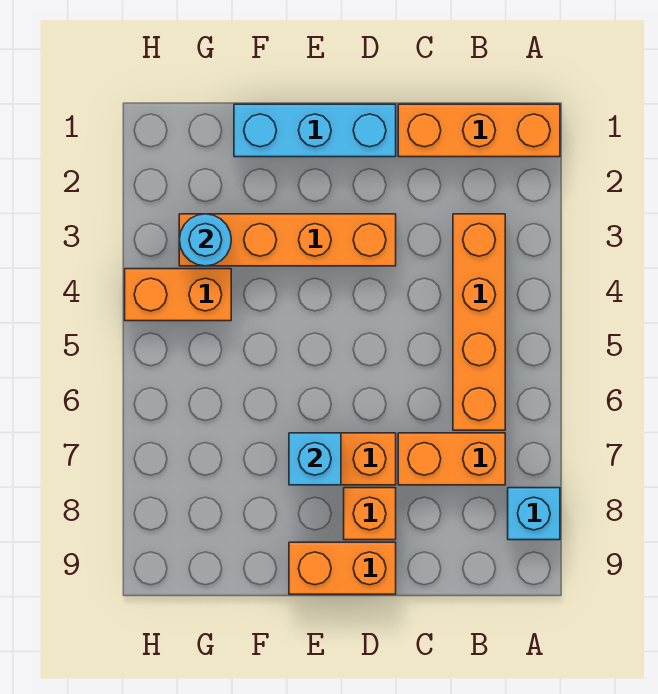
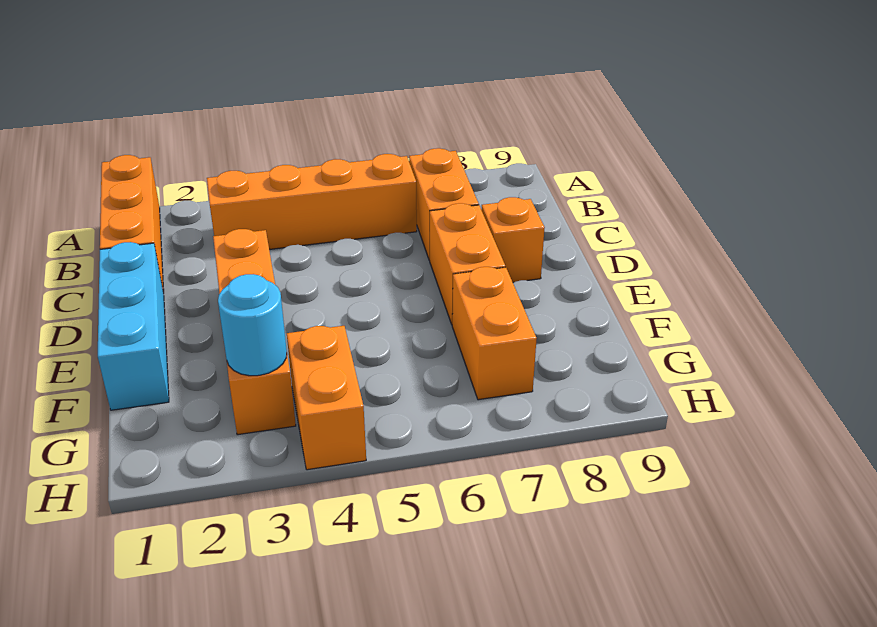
cyan 1x1 brick [508,488,560,540] -> none
orange 1x2 brick [289,542,396,594] -> orange 1x2 brick moved to [452,267,537,400]
cyan 1x1 brick [289,433,341,485] -> none

